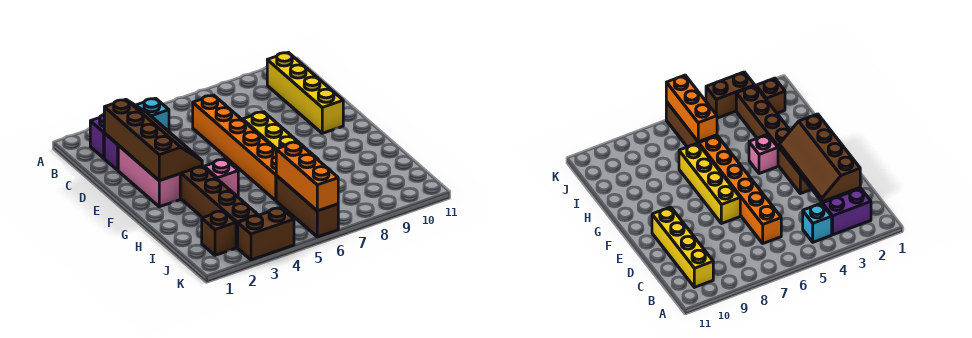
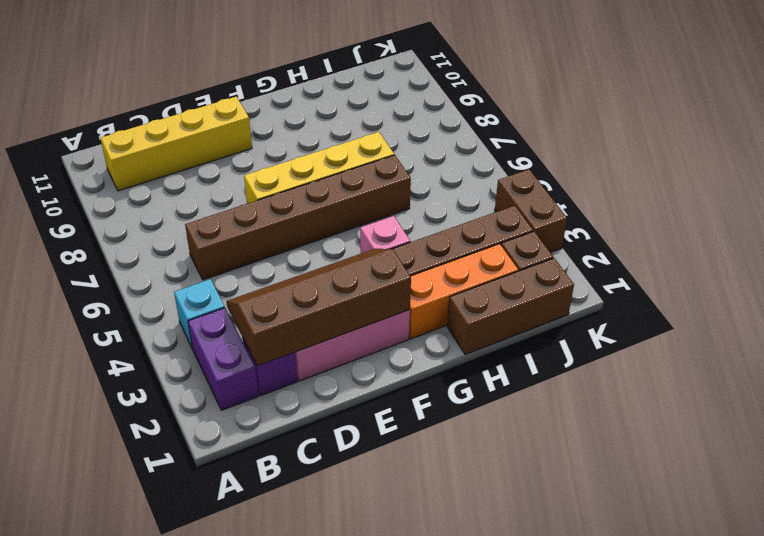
orange 1x6 brick [193,95,276,200] -> brown 1x6 brick [185,155,411,280]
brown 1x3 brick [276,176,338,237] -> brown 1x3 brick moved to [447,258,574,354]
orange 1x3 brick [276,142,338,211] -> orange 1x3 brick moved to [409,244,518,339]

